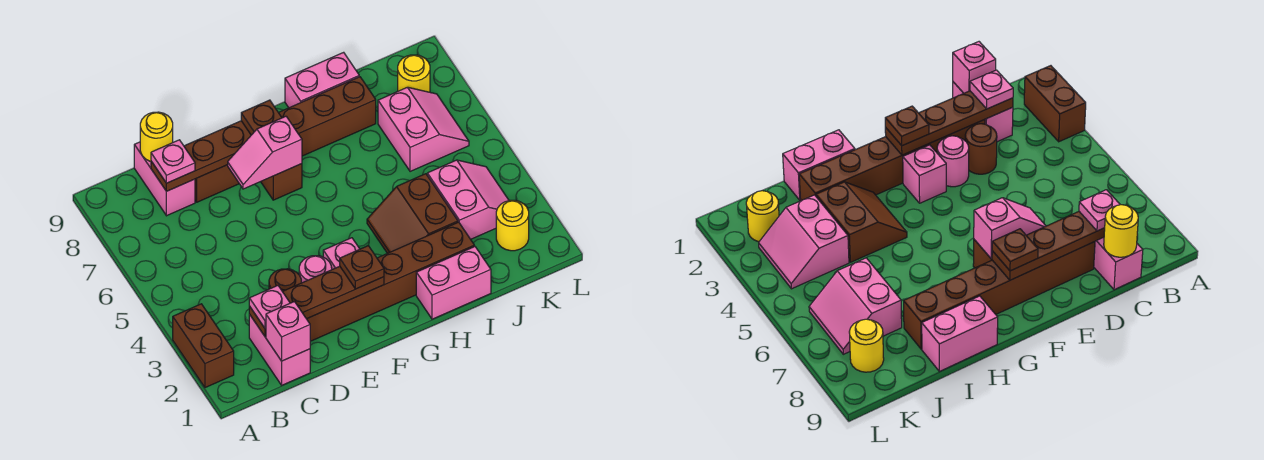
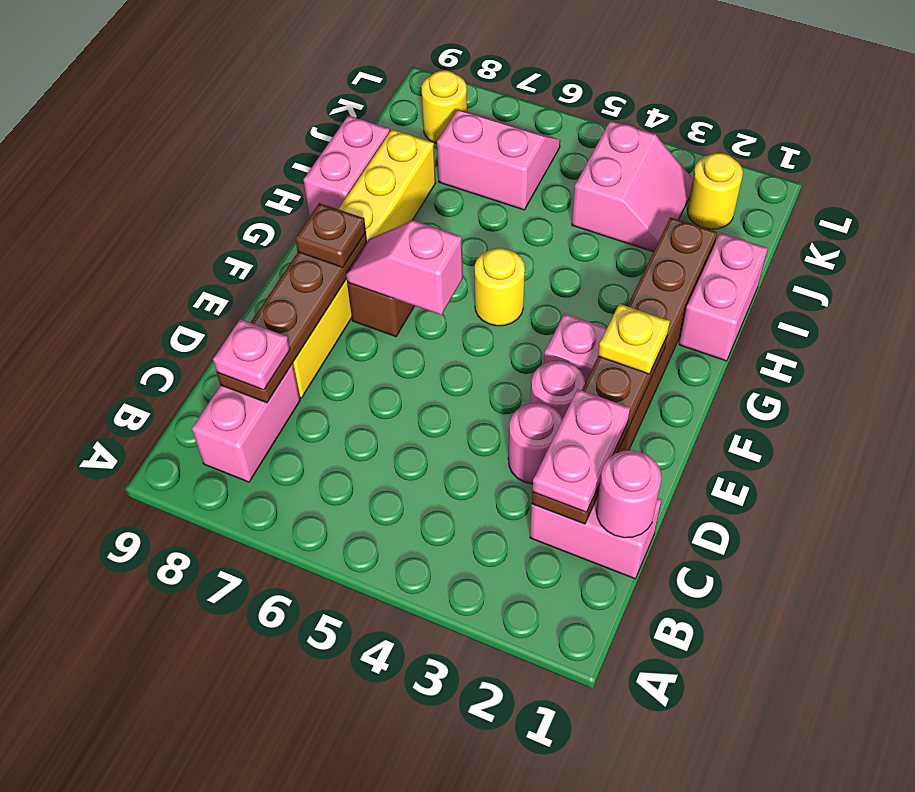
brown 1x2 brick [173,304,234,388] -> none
pink 1x1 brick [266,302,310,361] -> pink 1x1 round brick [596,450,662,538]
pink 1x1 plate [249,286,290,329] -> pink 1x2 plate [532,389,630,512]
pink 1x2 brick [134,142,195,216] -> pink 1x2 brick turned to [192,363,300,482]
yellow 1x1 round brick [140,112,173,161] -> yellow 1x1 round brick moved to [475,248,525,326]
brown 1x1 round brick [269,269,301,291] -> pink 1x1 round brick [508,403,563,484]
brown 1x6 brick [195,77,376,202] -> yellow 1x6 brick [293,130,436,398]
pink 1x2 slope [228,116,302,189] -> pink 1x2 slope turned to [346,220,463,315]
brown 1x1 plate [340,246,384,289] -> yellow 1x1 plate [598,304,670,374]
brown 2x2 slope [367,174,458,253] -> none
pink 2x2 slope [427,160,509,239] -> pink 2x2 slope turned to [572,121,693,252]

